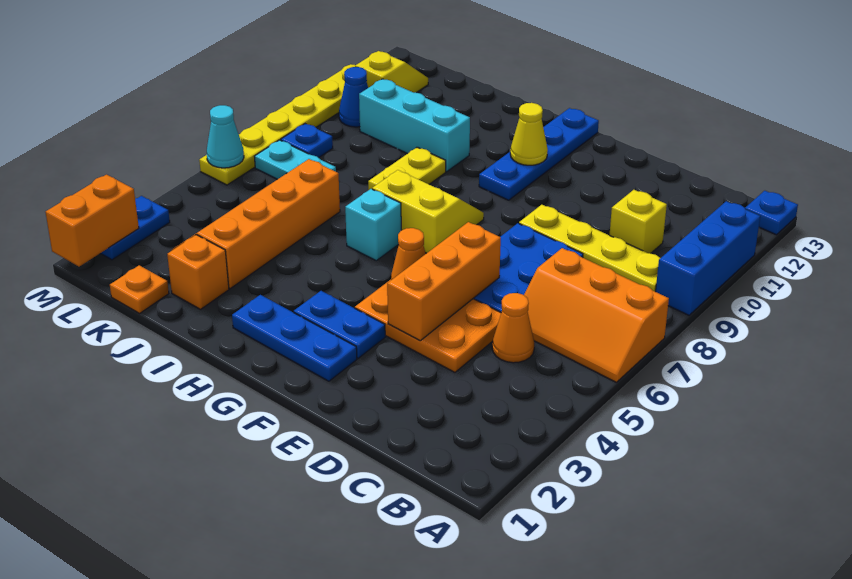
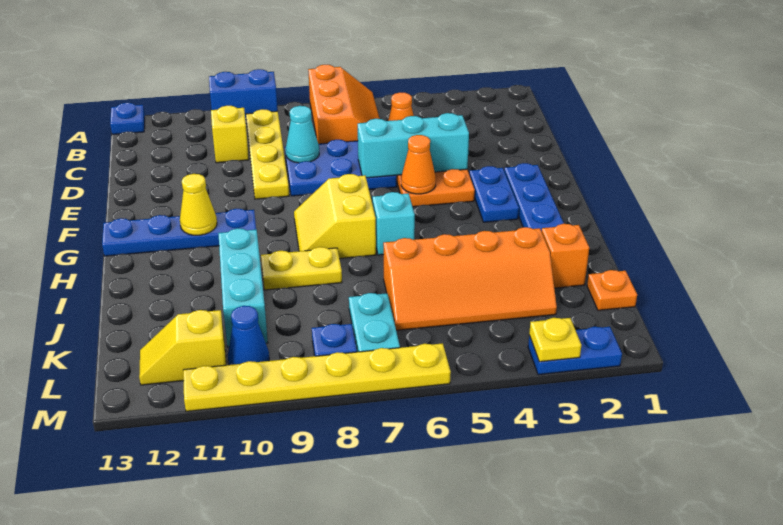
blue 1x3 brick [656,201,760,315] -> blue 1x2 brick [209,69,278,124]
orange 1x3 brick [387,222,501,341] -> cyan 1x3 brick [358,113,469,178]
orange 1x2 brick [46,175,139,267] -> none
none -> yellow 1x1 plate [529,318,581,362]
cyan 1x1 cone [207,105,244,168] -> cyan 1x1 cone moved to [286,106,319,163]

